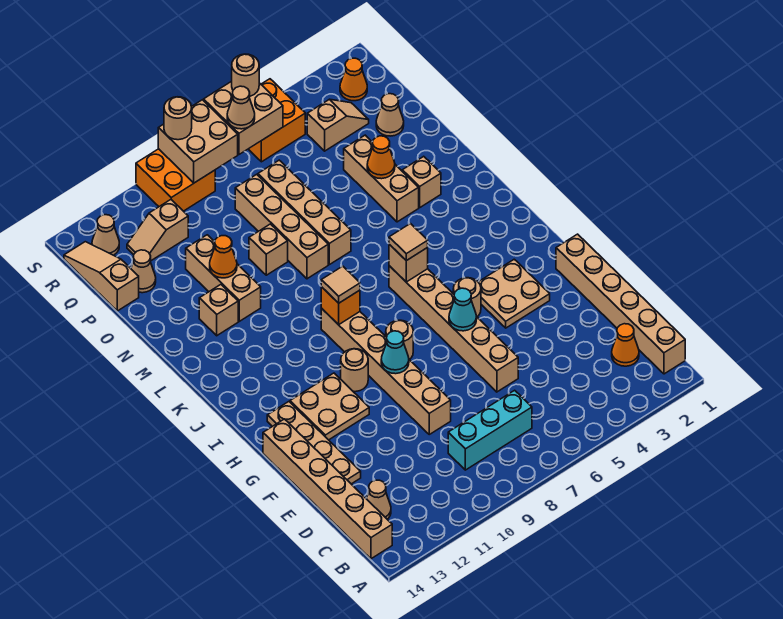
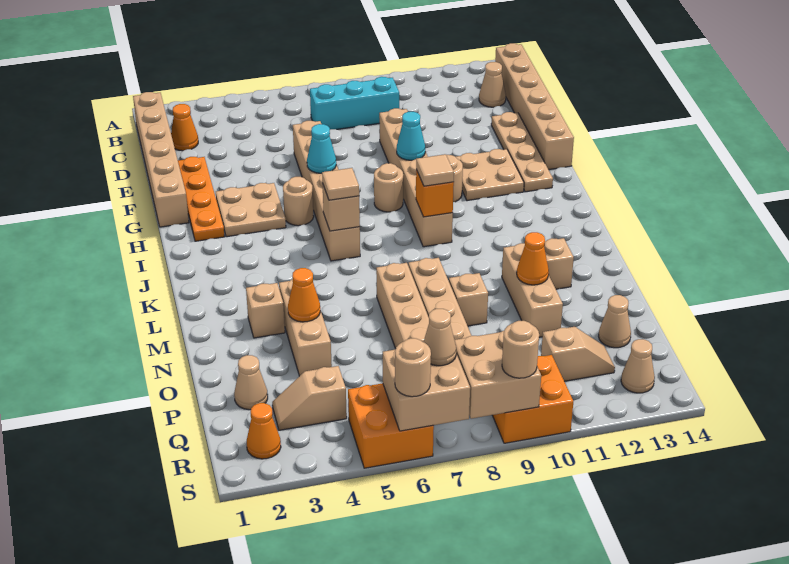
none -> orange 1x4 plate [178,157,225,241]
tan 1x3 slope [64,242,139,311] -> none

